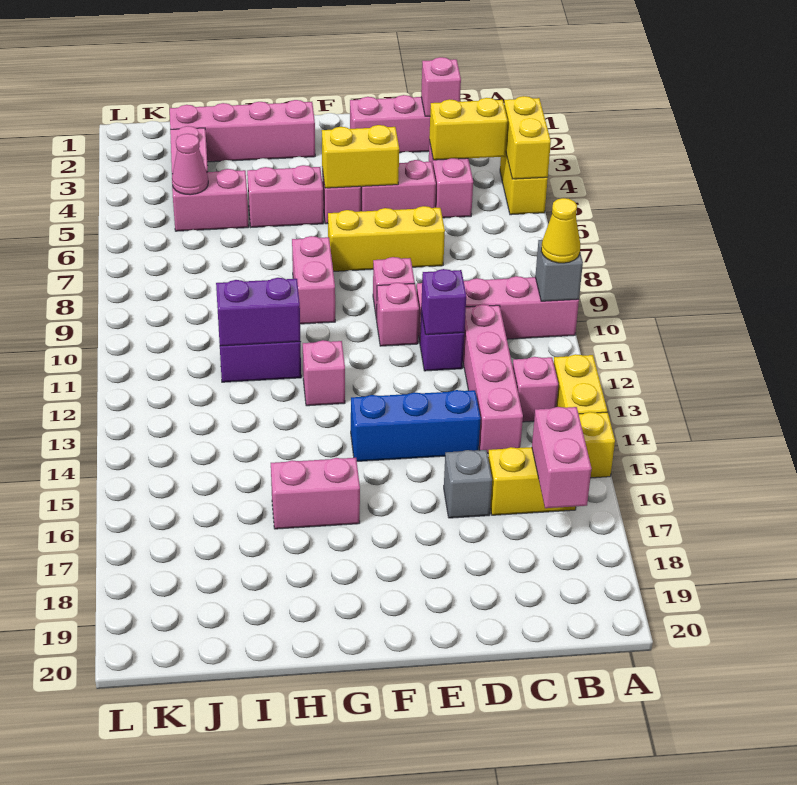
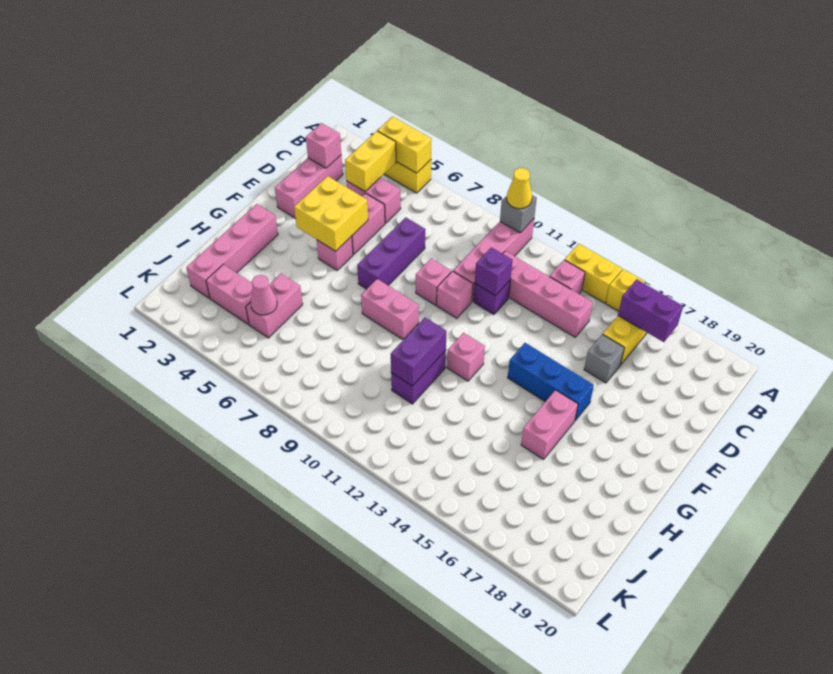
pink 1x2 brick [532,407,592,508] -> purple 1x2 brick [618,279,683,342]
yellow 1x3 brick [328,206,445,271] -> purple 1x3 brick [357,217,425,289]
blue 1x3 brick [351,390,481,461] -> blue 1x3 brick turned to [508,343,594,420]
yellow 1x2 brick [322,125,399,188] -> yellow 2x2 brick [294,176,368,251]
pink 1x2 brick [247,165,323,227] -> none

